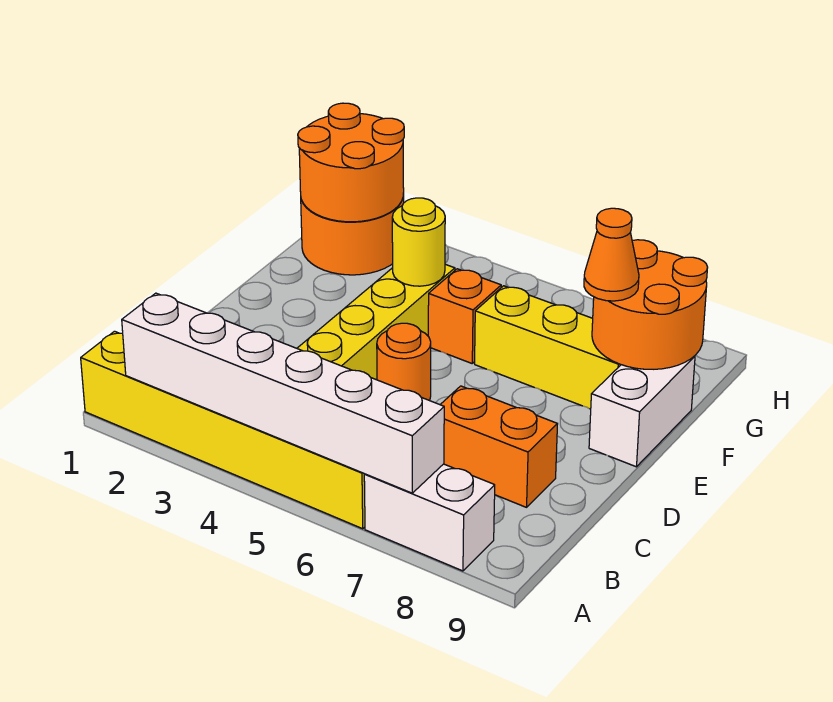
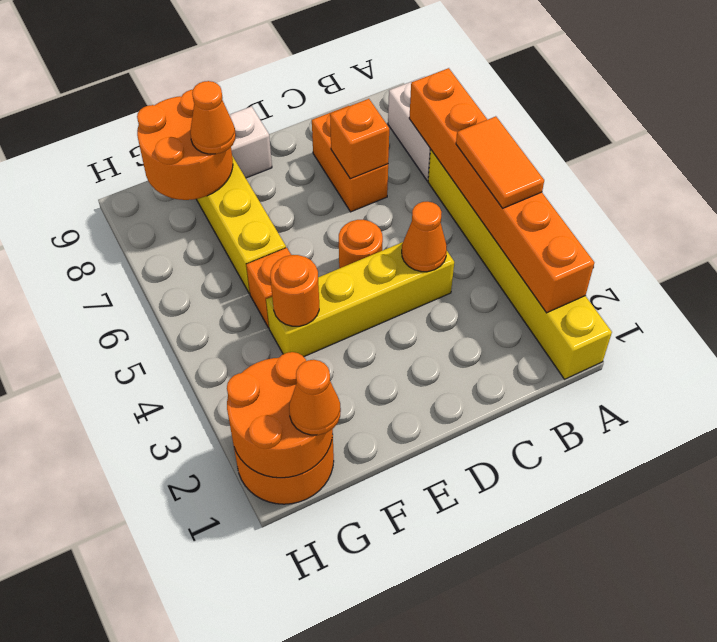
white 1x6 brick [122,293,444,493] -> orange 1x6 brick [409,68,594,313]
none -> orange 1x2 tile [456,116,544,208]
none -> orange 1x1 cone [402,202,447,272]
none -> orange 1x1 brick [330,99,389,179]
yellow 1x1 round brick [392,198,445,286] -> orange 1x1 round brick [270,255,319,326]
none -> orange 1x1 cone [289,360,341,435]

